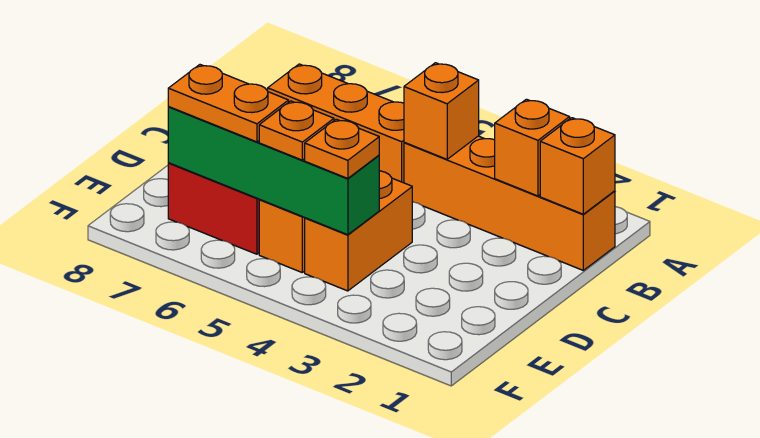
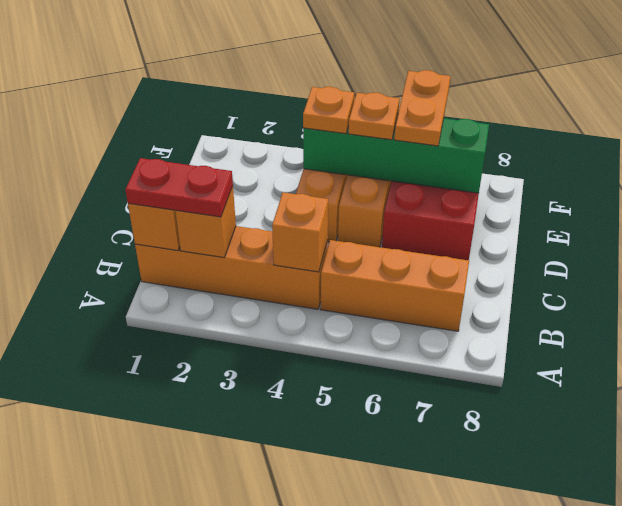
none -> red 1x2 plate [125,158,233,217]
orange 1x2 plate [168,65,289,142] -> orange 1x2 plate turned to [394,70,450,146]

